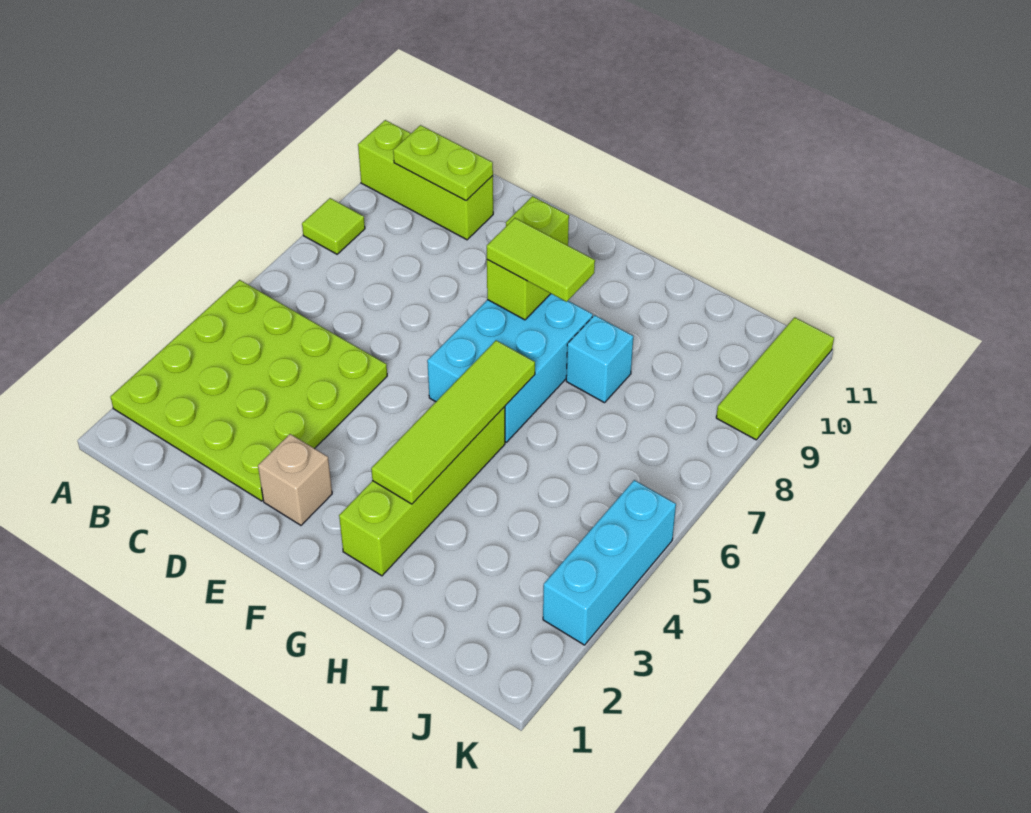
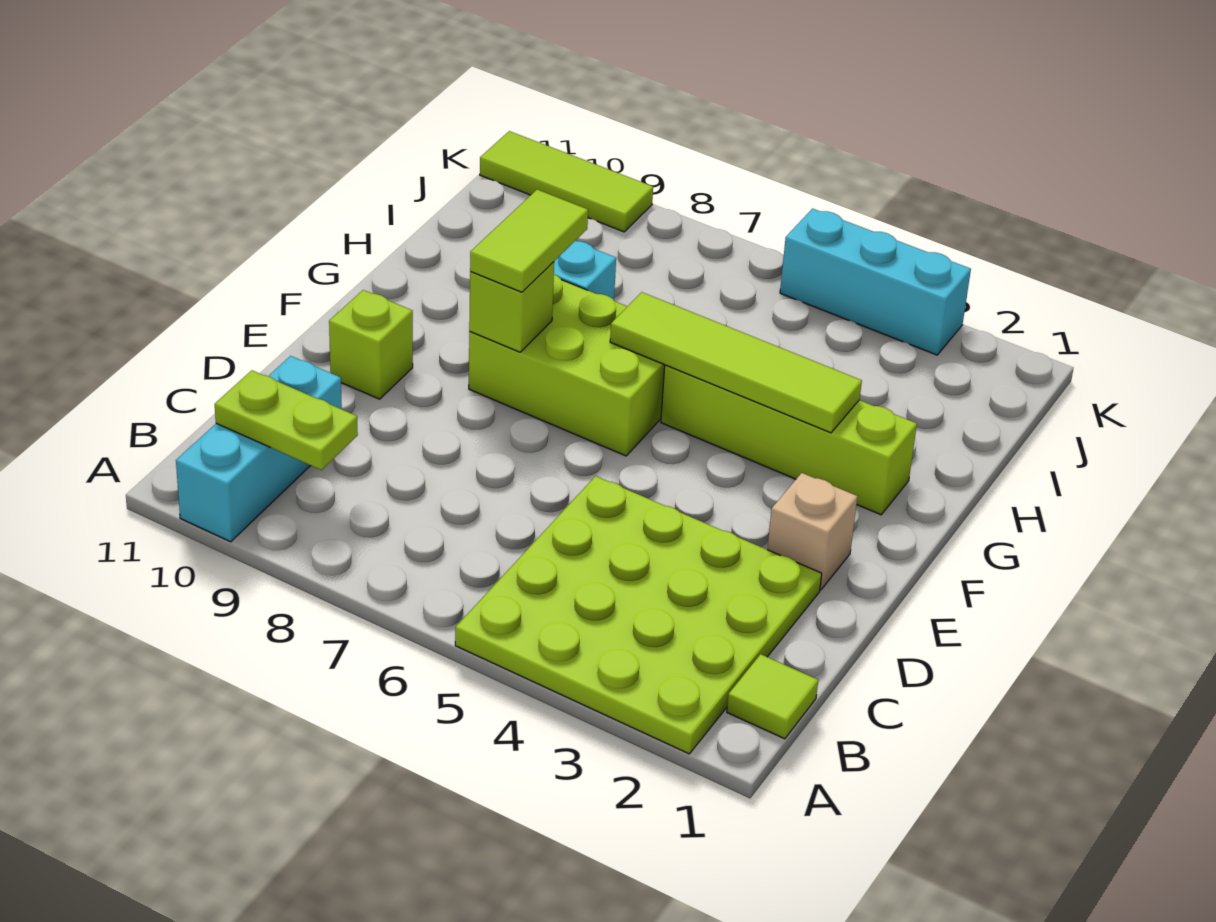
lime 1x1 tile [302,198,365,254] -> lime 1x1 tile moved to [727,654,818,739]
lime 1x3 brick [358,120,493,240] -> cyan 1x3 brick [176,356,342,542]
lime 1x2 plate [393,125,493,201] -> lime 1x2 plate turned to [215,370,358,470]
cyan 2x3 brick [427,294,593,442] -> lime 2x3 brick [469,274,665,456]

